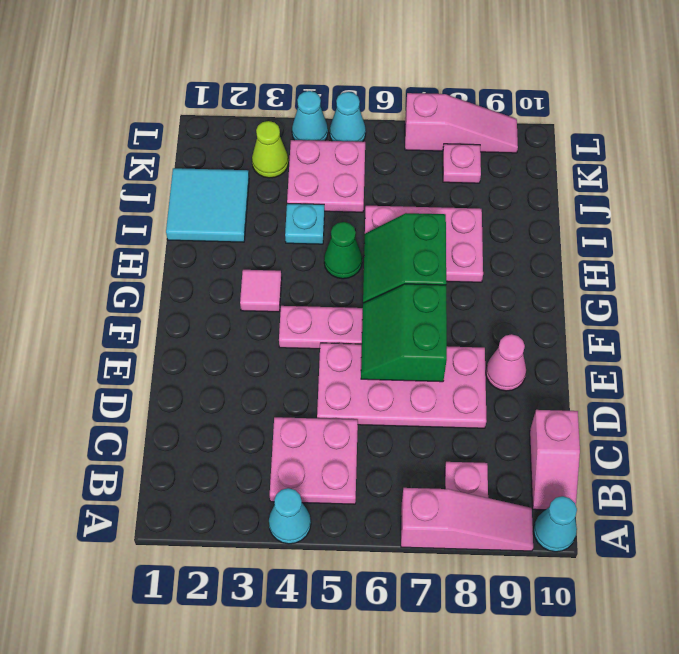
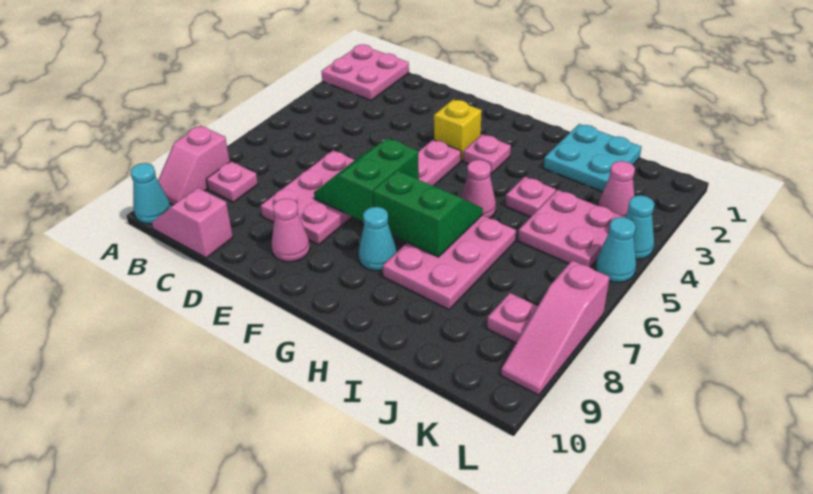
cyan 1x1 cone [269,488,311,544] -> cyan 1x1 cone moved to [358,207,397,271]
pink 1x3 slope [401,488,533,551] -> pink 1x2 slope [158,126,230,205]
pink 2x2 plate [270,417,358,504] -> pink 2x2 plate moved to [322,44,409,100]
pink 2x4 plate [317,343,486,428] -> pink 2x3 plate [261,150,354,245]
green 2x2 slope [361,284,447,382] -> green 2x2 slope turned to [314,138,419,222]
none -> yellow 1x1 brick [434,99,482,161]
pink 1x1 tile [240,270,282,312] -> pink 1x1 plate [463,134,511,173]
green 1x1 cone [324,222,362,279] -> pink 1x1 cone [461,160,496,218]
cyan 2x2 tile [166,168,249,242] -> cyan 2x2 plate [544,124,642,192]
cyan 1x1 plate [285,203,324,244] -> pink 1x1 plate [505,177,556,217]
lime 1x1 cone [252,121,288,178] -> pink 1x1 cone [598,161,635,216]

